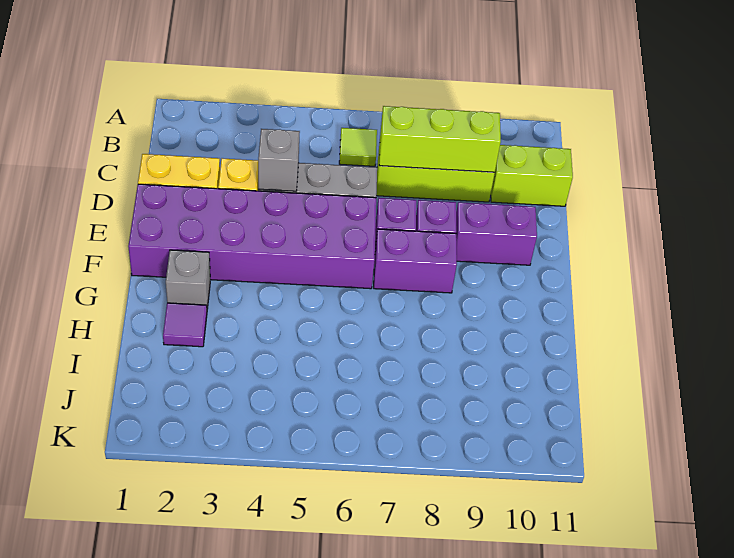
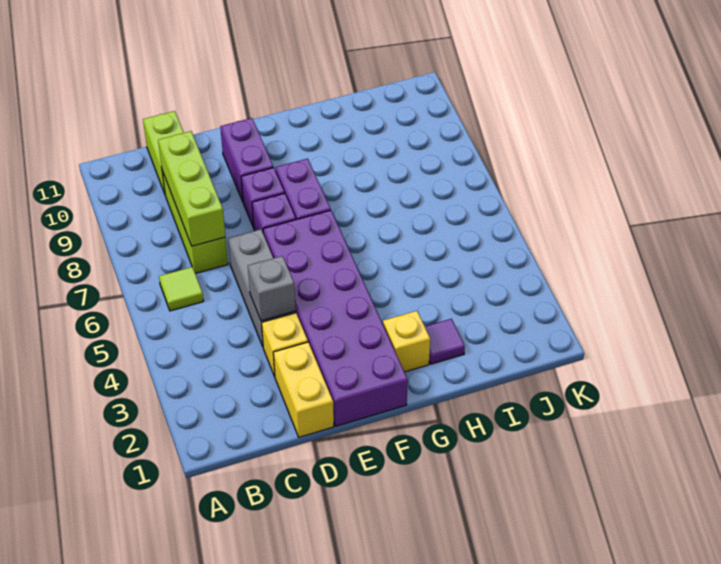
grey 1x1 brick [166,250,210,309] -> yellow 1x1 brick [383,311,430,372]

